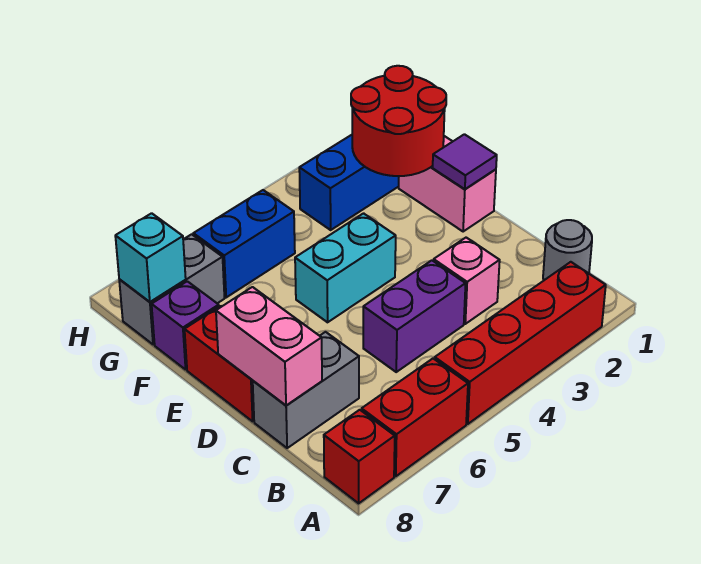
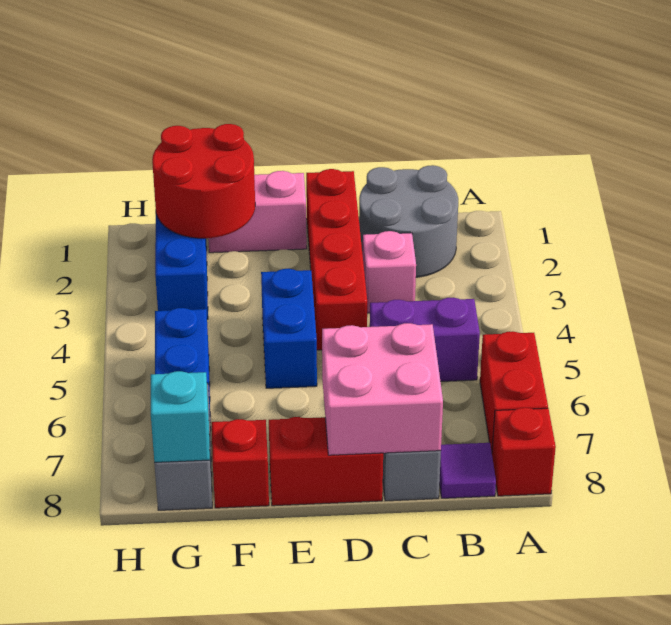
red 1x4 brick [435,262,606,424] -> red 1x4 brick moved to [306,169,367,350]
grey 1x1 round brick [543,220,592,281] -> grey 2x2 round brick [359,165,458,277]
purple 1x2 brick [363,260,466,372] -> purple 1x2 brick turned to [370,298,480,381]
pink 1x2 brick [216,287,322,405] -> pink 2x2 brick [322,323,443,455]
purple 1x1 tile [433,134,497,189] -> purple 1x1 tile moved to [439,443,496,498]
cyan 1x2 brick [295,213,396,322] -> blue 1x2 brick [261,269,317,388]
purple 1x1 brick [152,281,219,370] -> red 1x1 brick [212,419,269,508]

